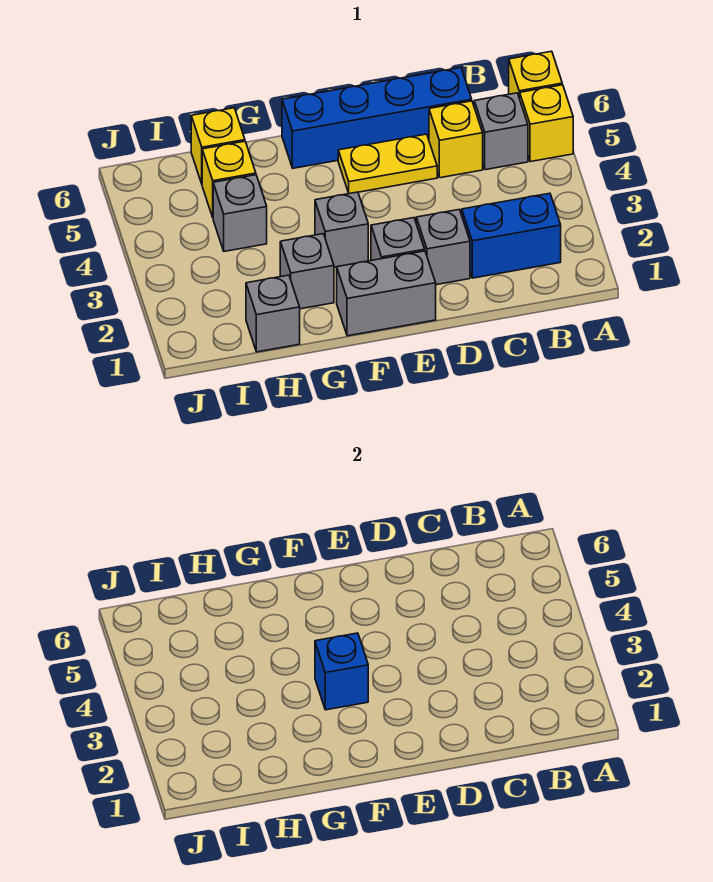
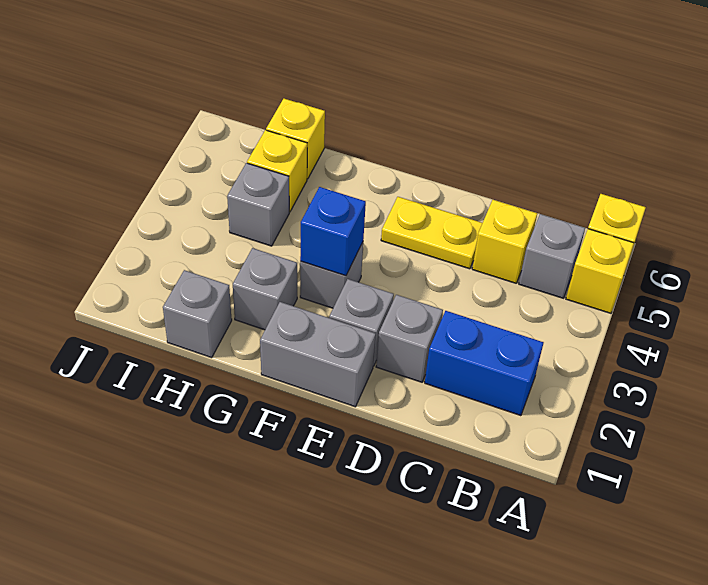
blue 1x4 brick [282,68,472,168] -> none

